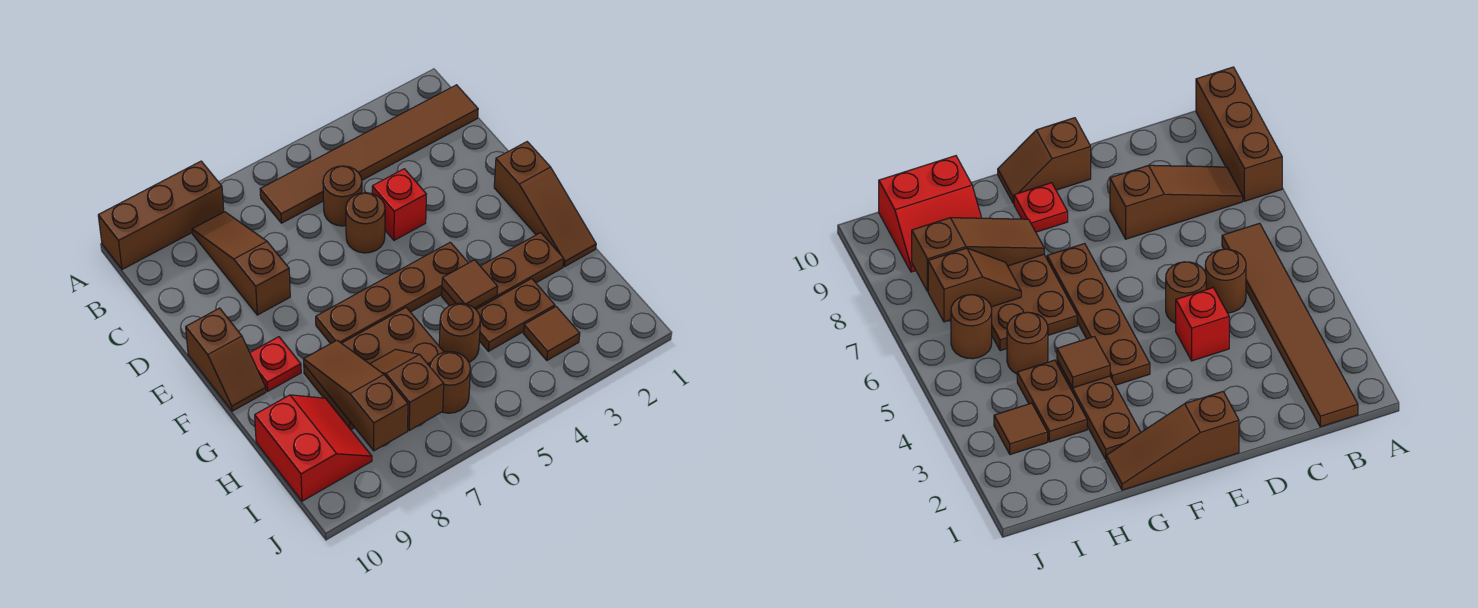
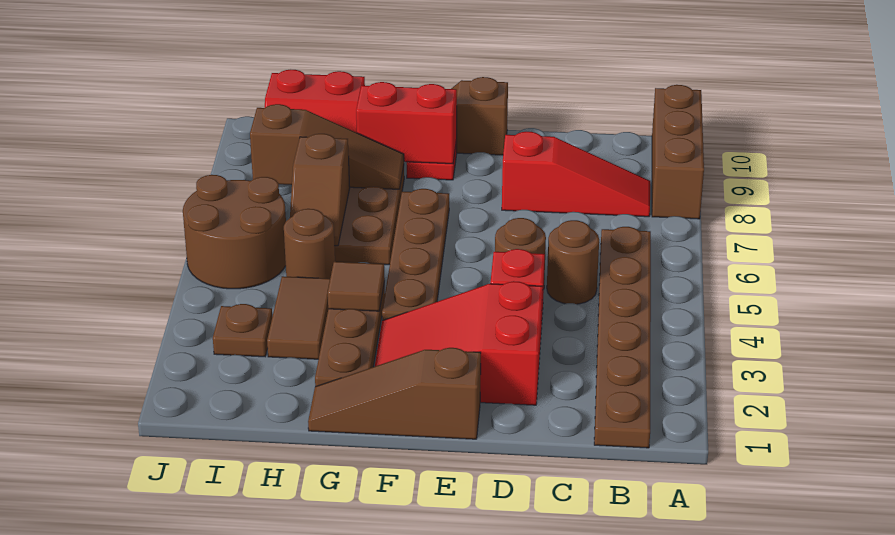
brown 1x6 tile [260,85,478,223] -> brown 1x6 plate [594,227,651,448]
brown 1x3 slope [192,212,290,315] -> red 1x3 slope [502,132,650,217]
none -> red 2x3 slope [375,281,543,405]
none -> red 1x2 brick [356,82,457,164]
brown 1x2 plate [476,279,555,351] -> brown 1x2 tile [267,276,330,359]
brown 1x2 slope [370,349,444,430] -> brown 1x2 slope turned to [290,134,350,246]
brown 1x1 tile [523,307,580,360] -> brown 1x1 plate [213,304,272,357]
brown 1x1 round brick [430,352,470,413] -> brown 2x2 round brick [183,175,286,289]

